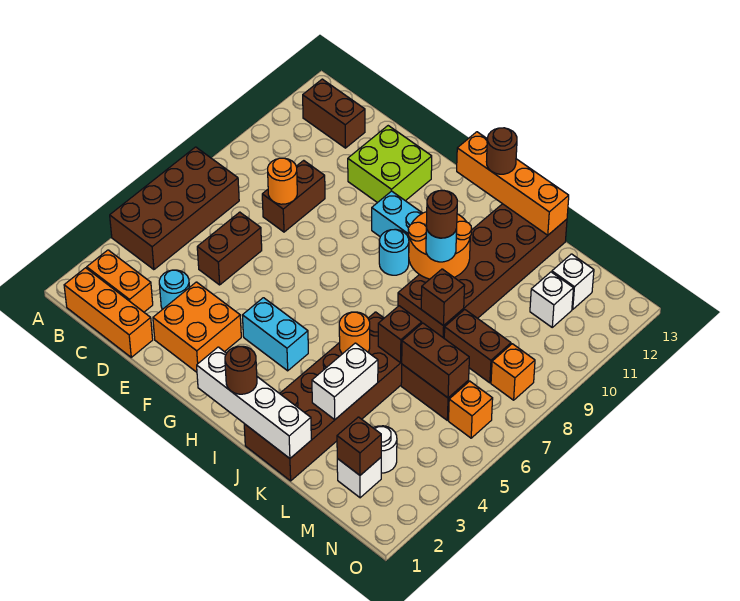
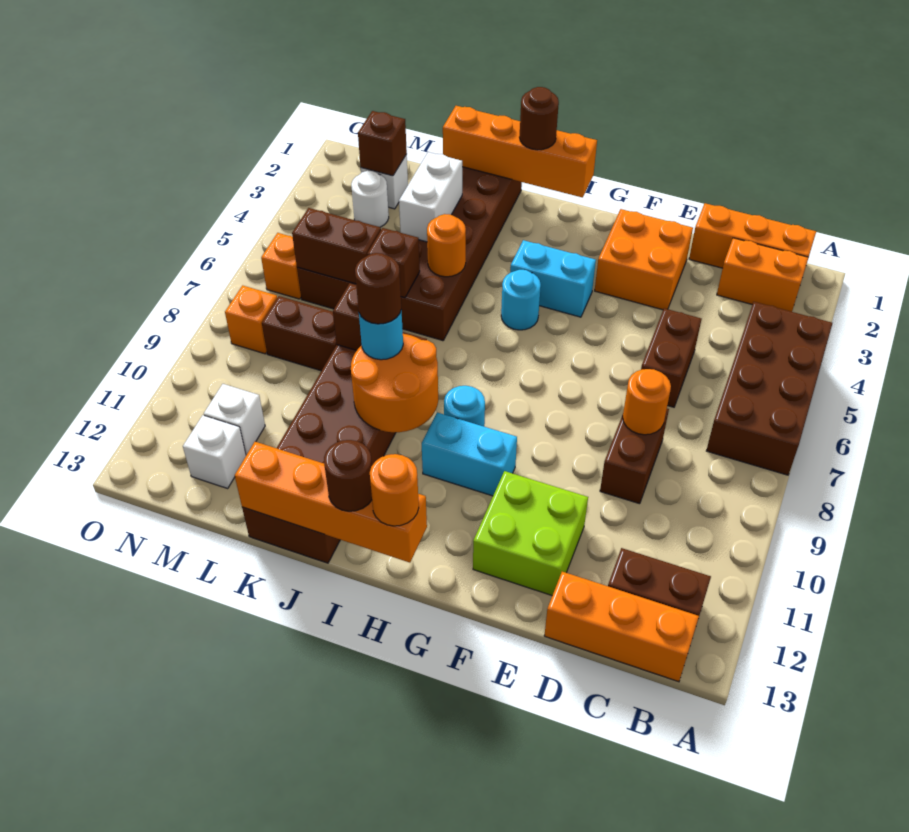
none -> orange 1x3 brick [544,572,699,682]
cyan 1x1 round brick [159,270,189,309] -> cyan 1x1 round brick moved to [501,270,541,330]
white 1x4 brick [197,347,311,458] -> orange 1x4 brick [443,106,597,197]
none -> orange 1x1 round brick [370,454,419,526]

